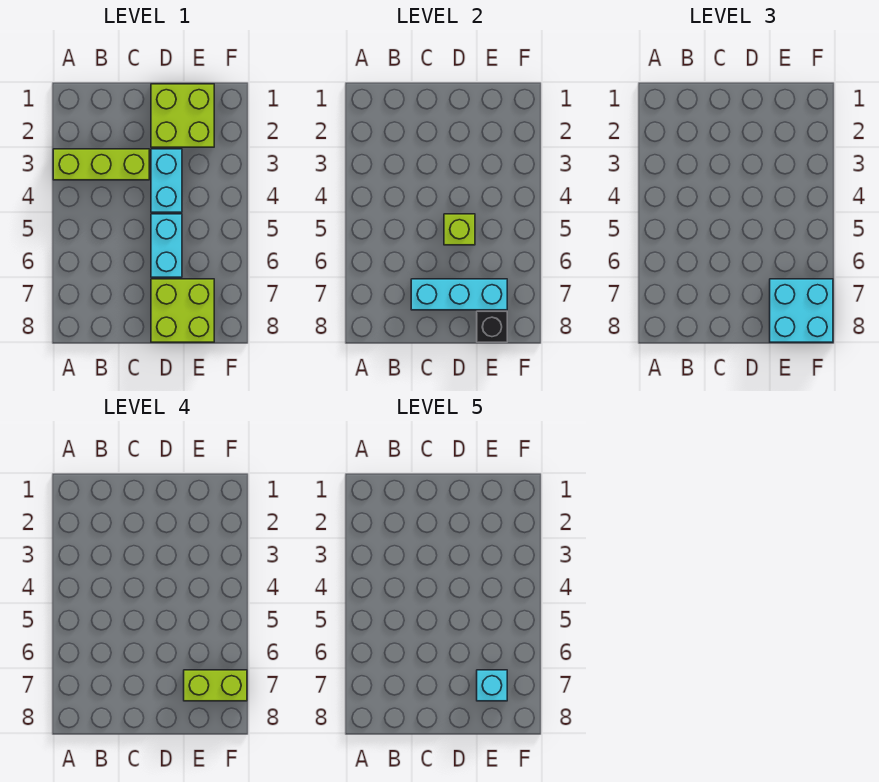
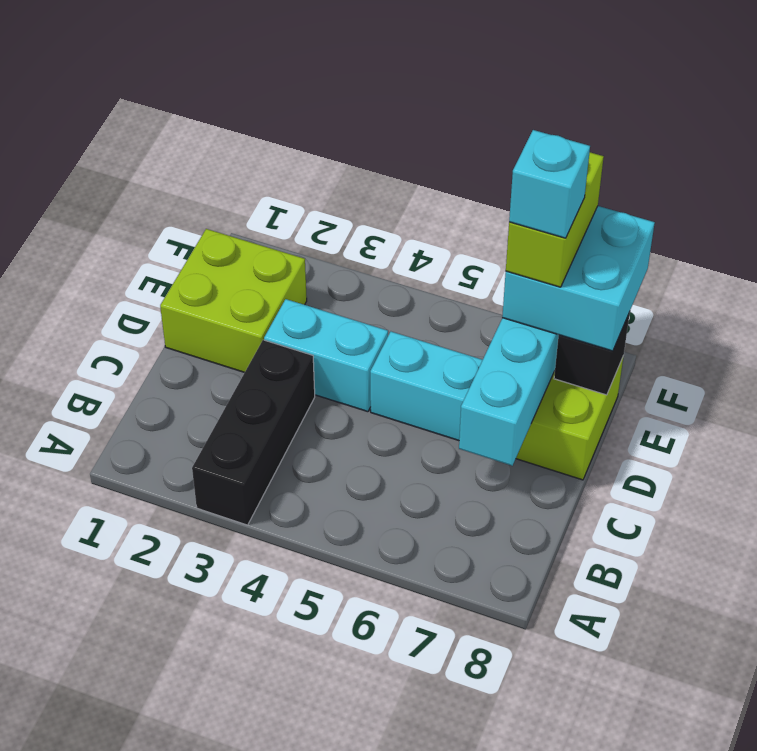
lime 1x3 brick [53,149,149,180] -> black 1x3 brick [192,340,315,525]
lime 1x1 brick [444,214,475,245] -> none

